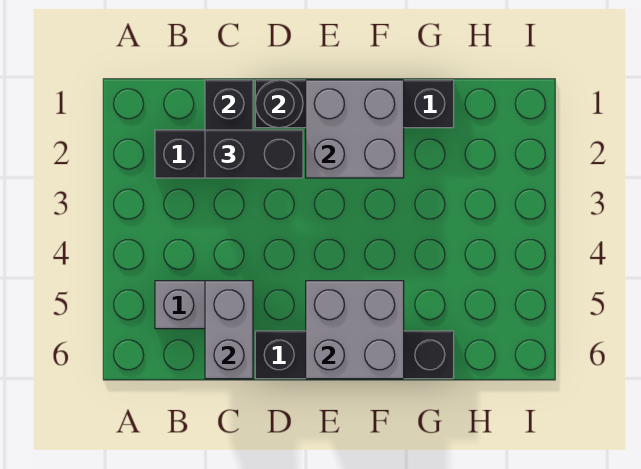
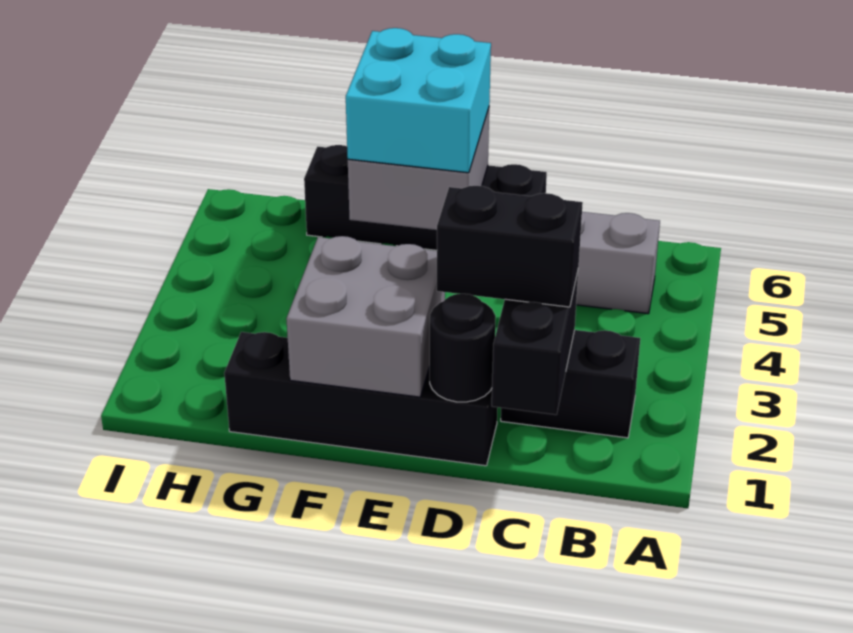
grey 1x2 brick [205,281,253,379] -> none
none -> cyan 2x2 brick [346,28,491,173]

